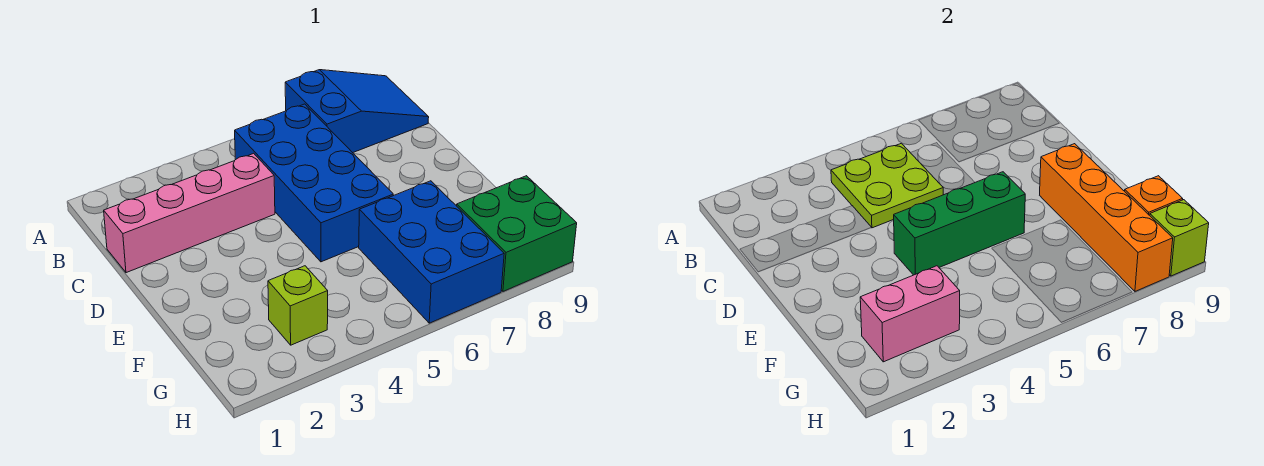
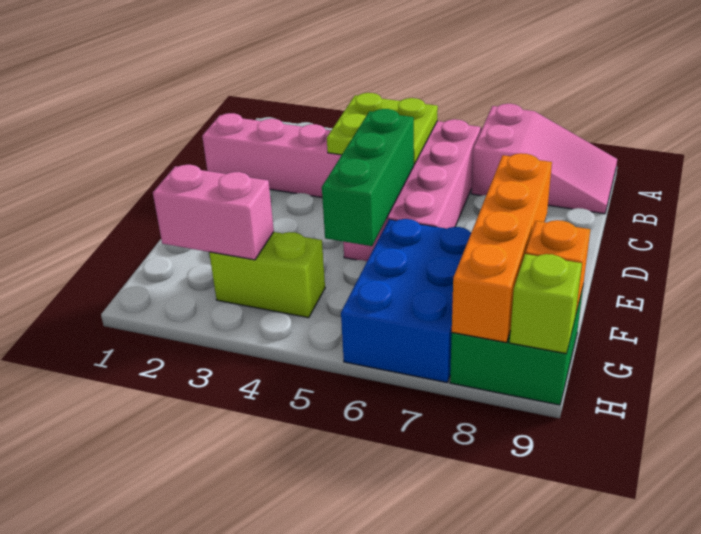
blue 2x3 slope [285,70,429,153] -> pink 2x3 slope [471,104,617,214]
blue 2x4 brick [235,104,393,262] -> pink 2x4 brick [343,119,481,261]
green 1x3 brick [894,172,1025,275] -> green 1x3 brick turned to [322,109,414,246]
lime 1x1 brick [268,266,328,345] -> lime 1x2 brick [209,232,325,318]

